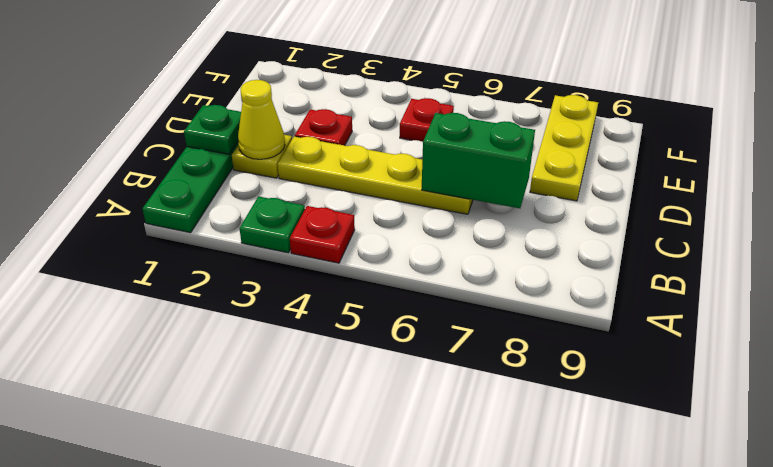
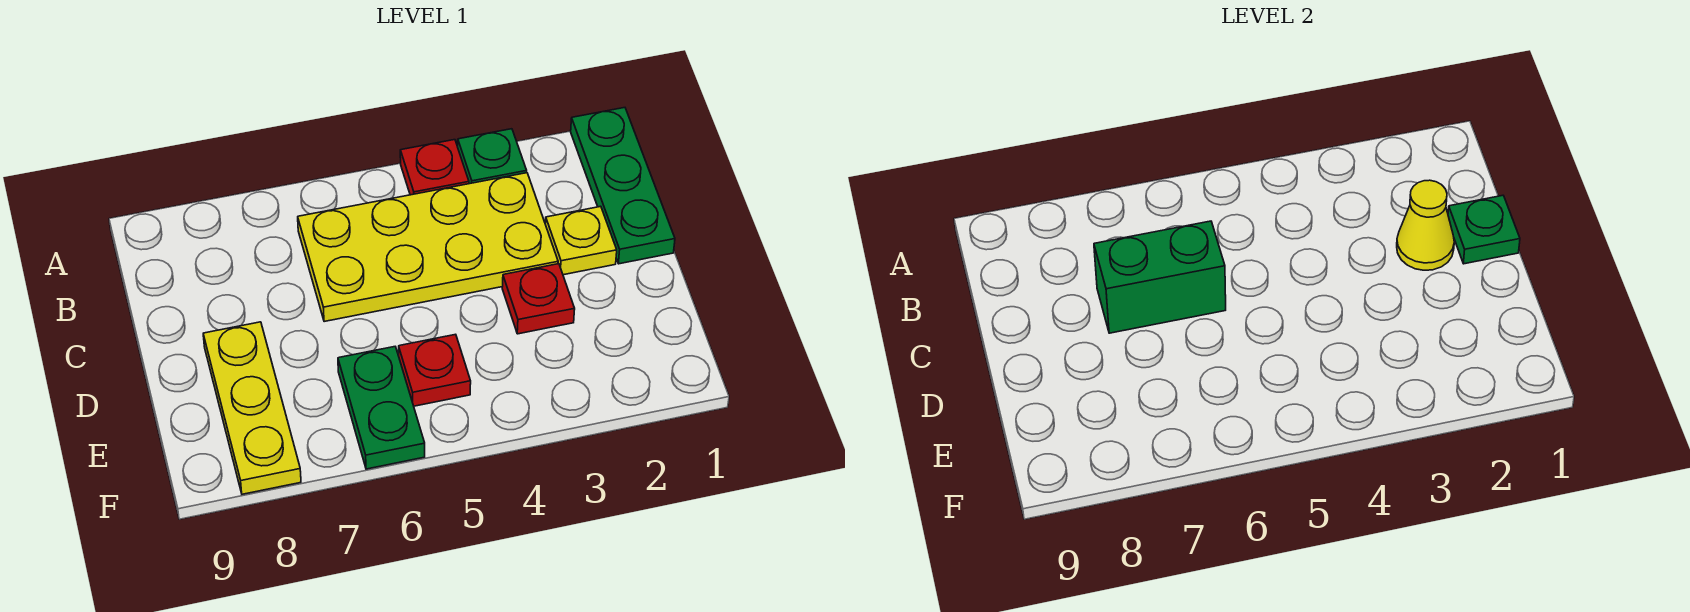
yellow 1x4 plate [278,136,473,214] -> yellow 2x4 plate [298,173,558,322]
none -> green 1x2 plate [338,347,425,469]

